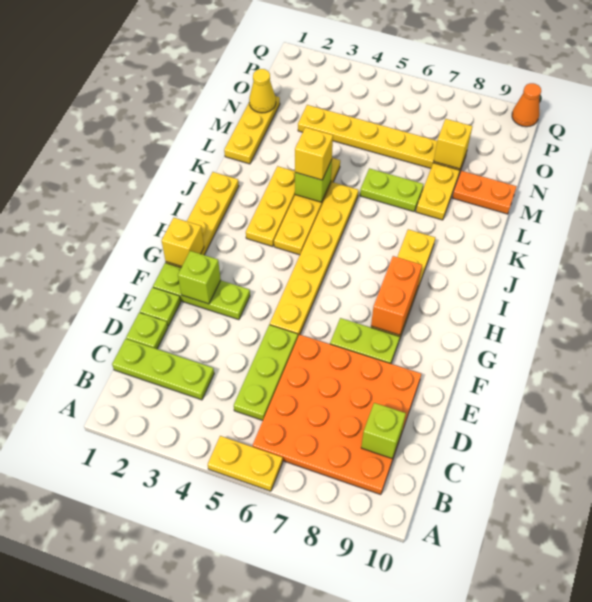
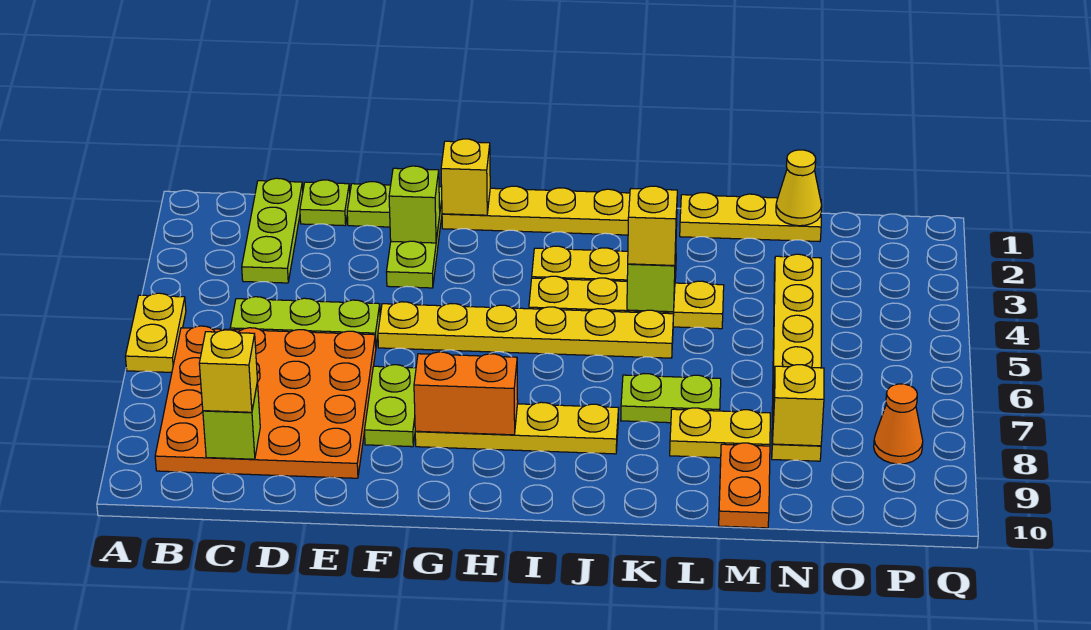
none -> yellow 1x1 brick [199,330,258,412]
lime 1x2 plate [360,168,423,212] -> lime 1x2 plate turned to [621,374,721,423]
orange 1x1 cone [512,83,541,127] -> orange 1x1 cone moved to [874,384,923,464]

